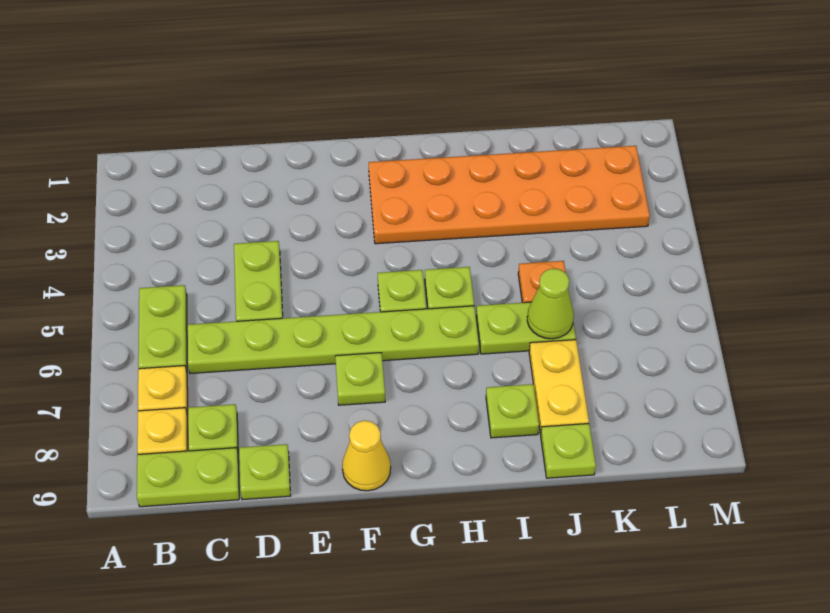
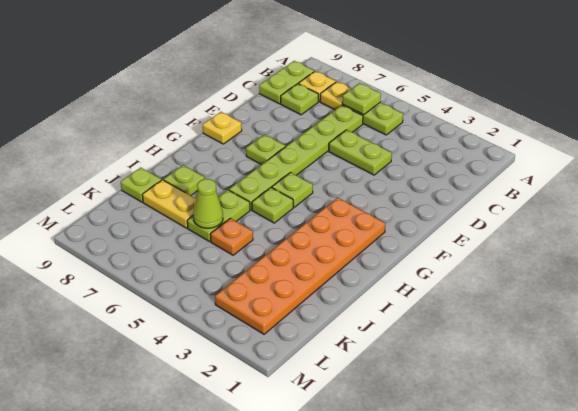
lime 1x1 plate [239,444,291,500] -> lime 1x1 plate moved to [342,83,381,115]
yellow 1x1 cone [342,421,391,491] -> yellow 1x1 plate [203,112,242,144]

